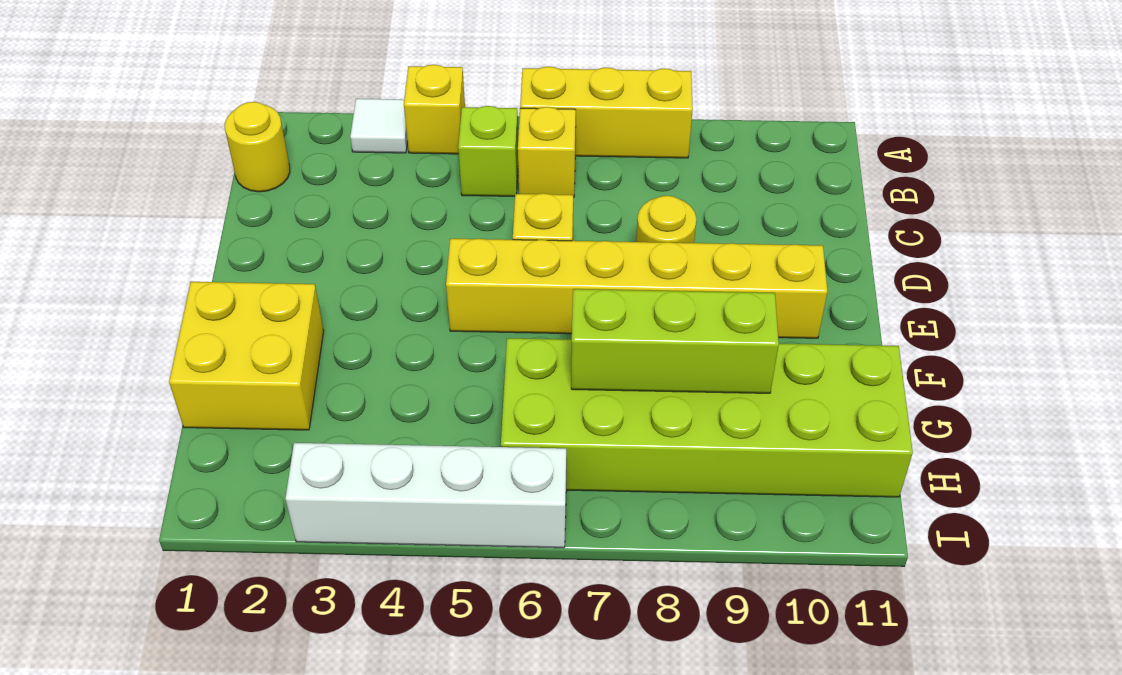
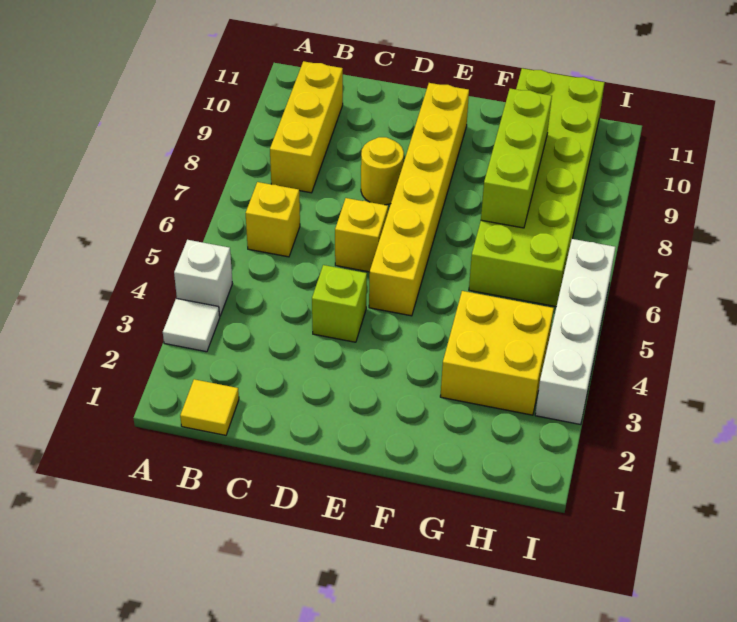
yellow 1x1 brick [404,65,465,154] -> white 1x1 brick [174,240,233,316]
yellow 1x3 brick [520,67,693,158] -> yellow 1x3 brick moved to [270,61,343,193]
yellow 1x1 round brick [225,102,290,192] -> yellow 1x1 tile [180,379,239,435]
lime 1x1 brick [458,106,518,196] -> lime 1x1 brick moved to [312,265,367,342]
yellow 2x2 brick [169,282,324,430] -> yellow 2x2 brick moved to [440,291,554,415]

